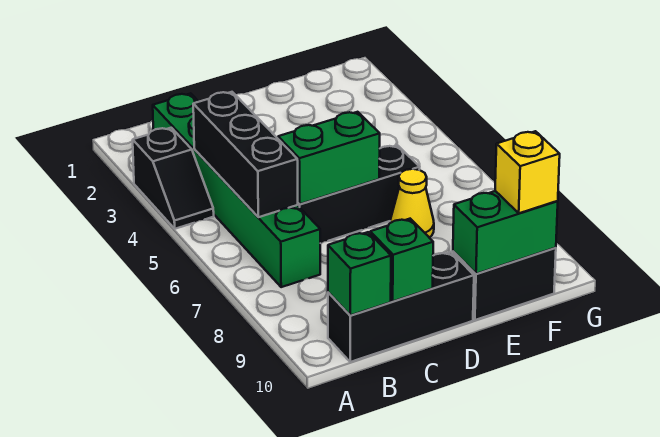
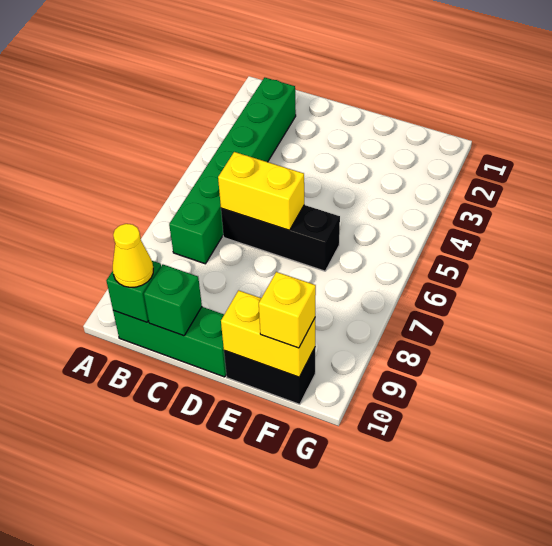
black 1x2 slope [133,128,214,229] -> none
black 1x3 brick [193,92,298,217] -> none
black 1x3 brick [328,252,474,362] -> green 1x3 brick [113,307,226,377]
green 1x2 brick [278,112,380,204] -> yellow 1x2 brick [218,152,304,230]
yellow 1x1 cone [390,169,434,238] -> yellow 1x1 cone moved to [113,224,153,287]
green 1x2 brick [453,191,558,274] -> yellow 1x2 brick [221,290,315,377]

